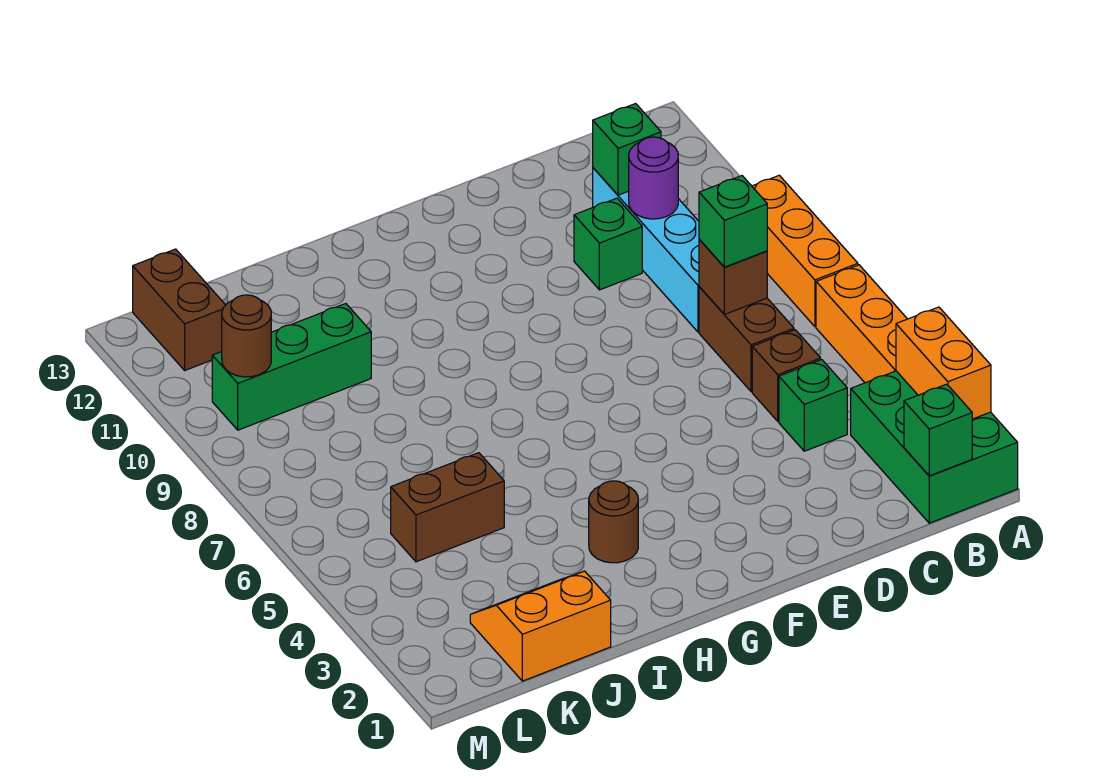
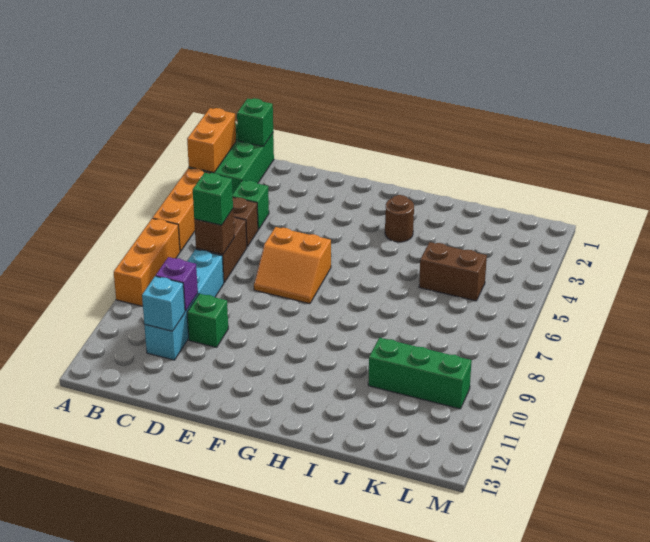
purple 1x1 round brick [629,137,678,219] -> purple 1x1 brick [156,257,198,311]
green 1x1 brick [593,104,661,195] -> cyan 1x1 brick [142,276,185,331]
orange 2x2 slope [470,571,611,681] -> orange 2x2 slope moved to [254,227,331,304]
brown 1x1 round brick [222,295,271,377] -> none
brown 1x2 brick [133,249,225,370] -> none

